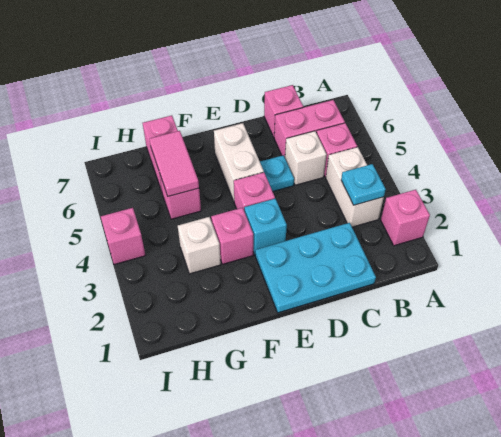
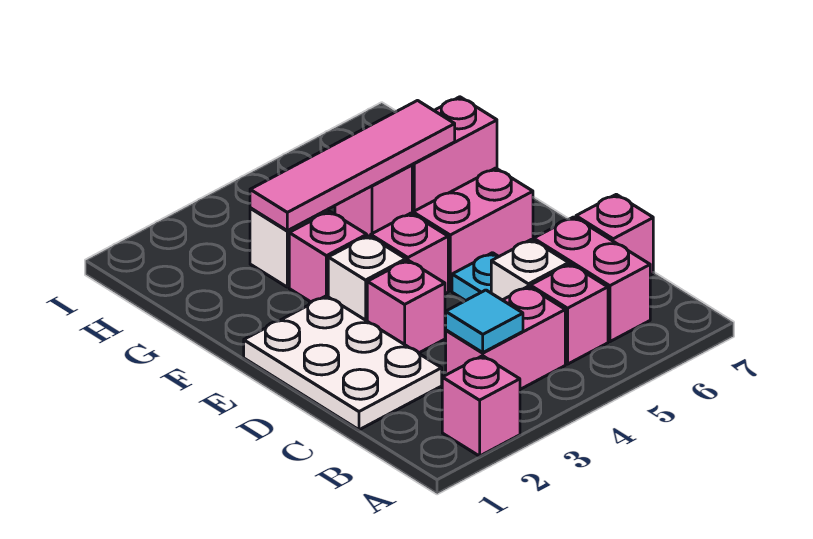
white 1x2 brick [326,147,384,227] -> pink 1x2 brick [446,286,565,389]
cyan 1x1 plate [341,164,386,205] -> cyan 1x1 tile [446,290,523,352]
cyan 2x3 plate [255,223,376,313] -> white 2x3 plate [244,296,442,430]
cyan 1x1 brick [244,198,287,254] -> white 1x1 brick [328,236,406,321]
white 1x2 brick [214,123,264,201] -> pink 1x2 brick [413,168,533,291]
pink 1x2 tile [149,131,199,196] -> pink 1x4 tile [250,101,455,231]
pink 1x1 brick [101,208,146,265] -> pink 1x1 brick moved to [367,260,445,353]

